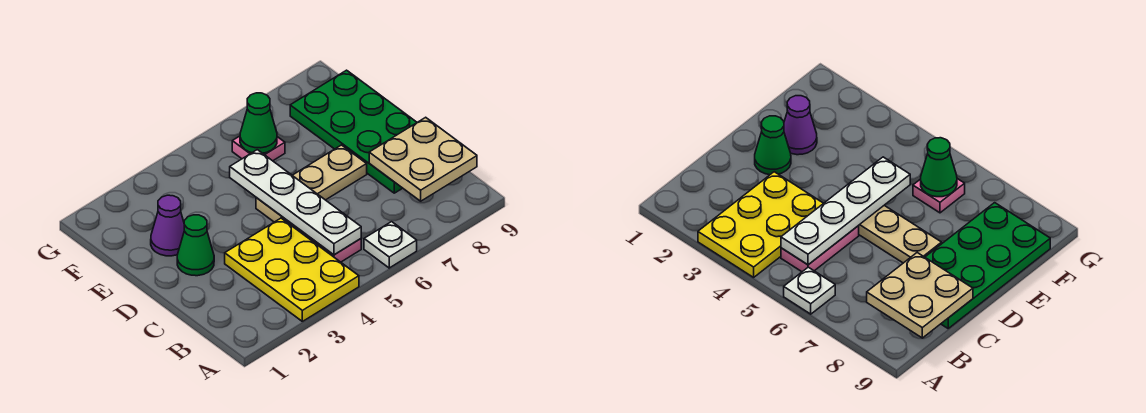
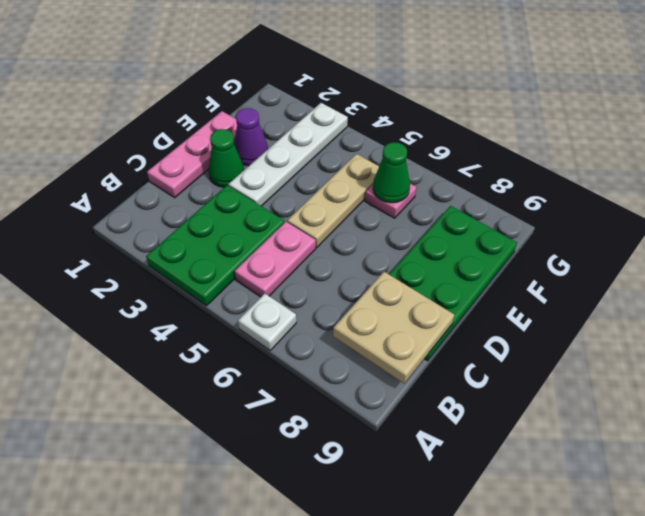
yellow 2x3 plate [225,218,359,321] -> green 2x3 plate [146,185,285,306]
white 1x4 plate [230,150,361,255] -> white 1x4 plate moved to [228,103,348,206]
none -> pink 1x3 plate [147,111,237,198]
tan 1x3 plate [256,145,367,222] -> tan 1x3 plate turned to [287,154,379,248]

